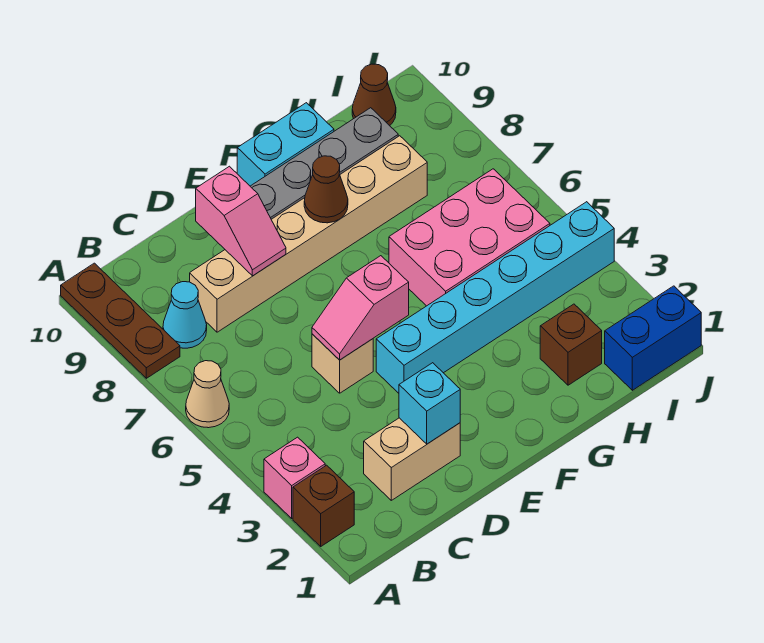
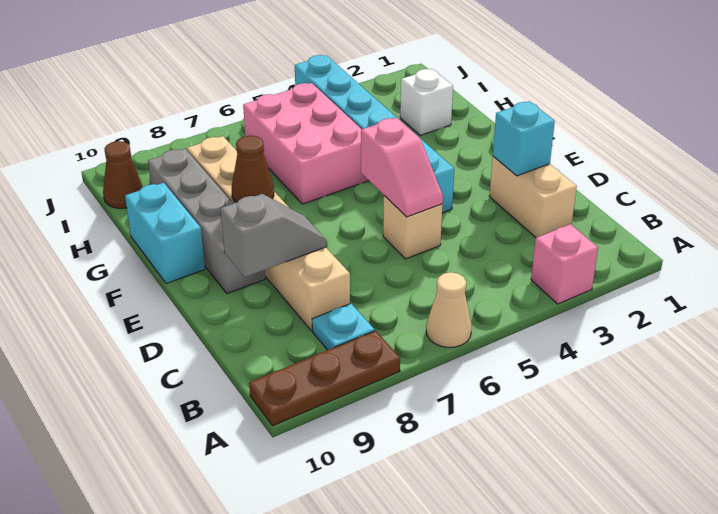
brown 1x1 brick [293,465,354,546] -> none
cyan 1x1 cone [163,282,207,348] -> cyan 1x1 plate [312,304,375,350]
pink 1x2 slope [196,166,286,276] -> grey 1x2 slope [221,194,326,277]
brown 1x1 brick [540,304,602,385] -> white 1x1 brick [400,69,453,135]
blue 1x2 brick [605,286,701,390] -> none

